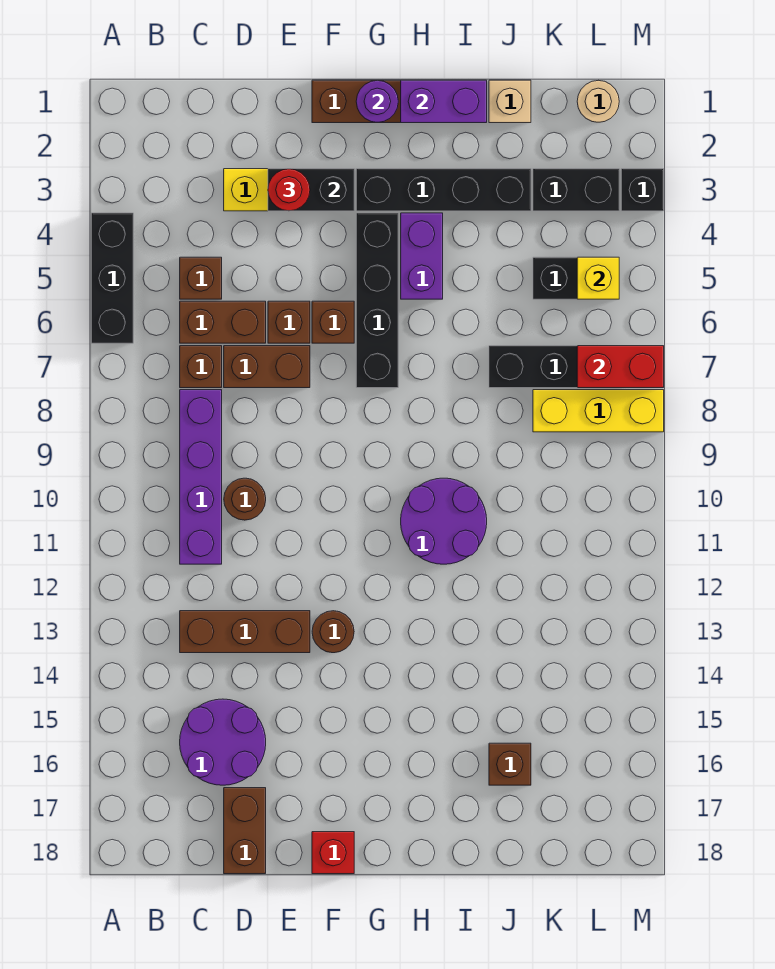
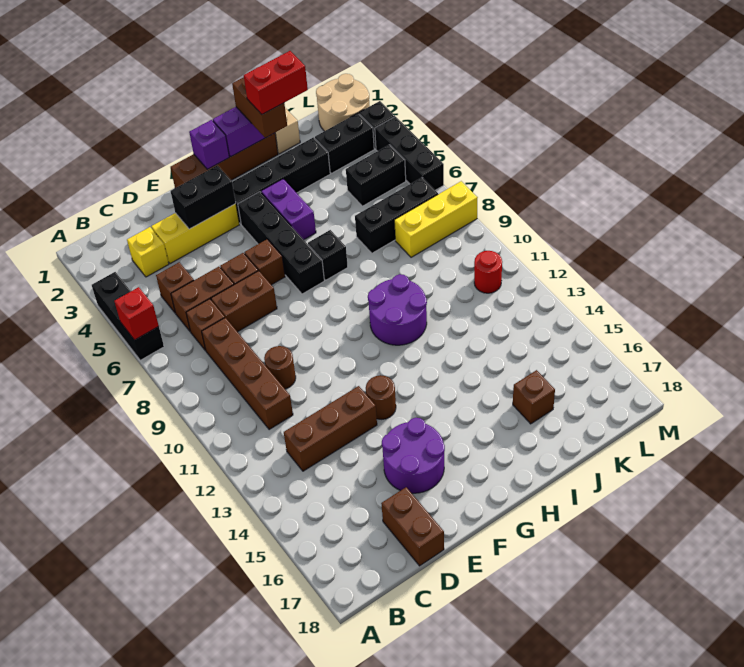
purple 1x4 brick [180,390,222,564] -> brown 1x4 brick [202,318,293,430]
purple 2x2 round brick [180,699,266,785] -> purple 2x2 round brick moved to [382,418,445,493]
red 1x1 round brick [268,169,310,211] -> red 1x1 round brick moved to [474,251,502,293]
red 1x1 brick [312,832,354,874] -> red 1x1 brick moved to [114,287,159,340]
purple 1x1 round brick [356,80,398,122] -> purple 1x1 brick [189,120,229,169]
none -> black 1x1 brick [308,230,348,280]
none -> brown 1x2 brick [232,77,287,138]
tan 1x1 round brick [577,80,619,122] -> tan 2x2 round brick [316,74,370,131]
yellow 1x1 brick [577,257,619,299] -> yellow 1x1 brick moved to [127,227,169,277]
red 1x2 brick [577,346,664,388] -> red 1x2 brick moved to [244,51,308,114]
none -> black 1x3 brick [375,117,444,190]

